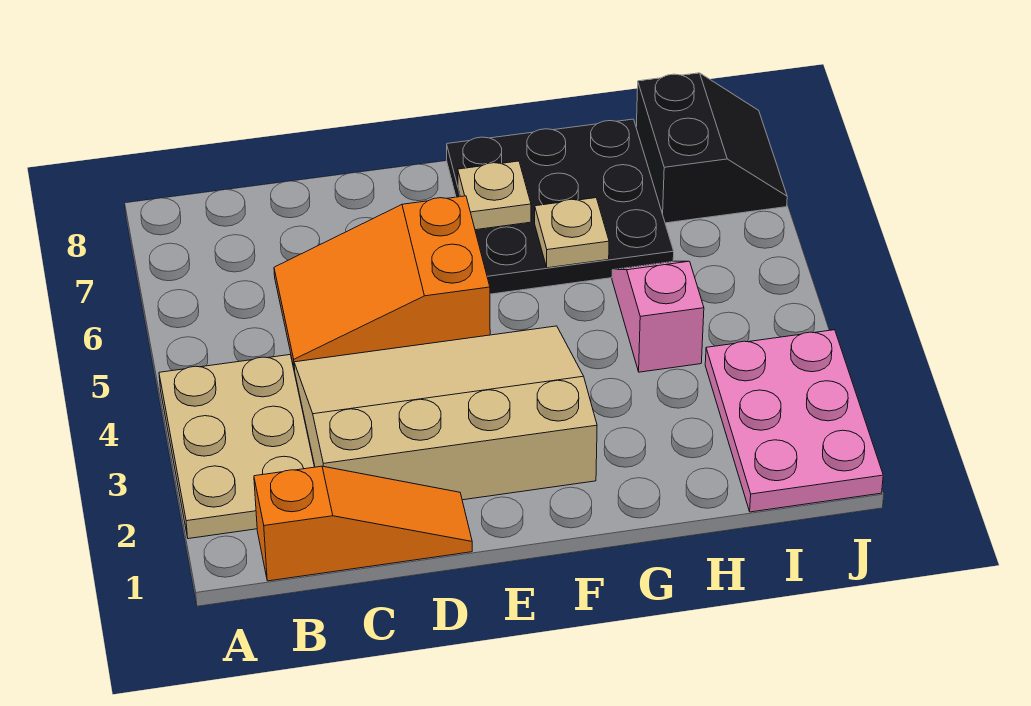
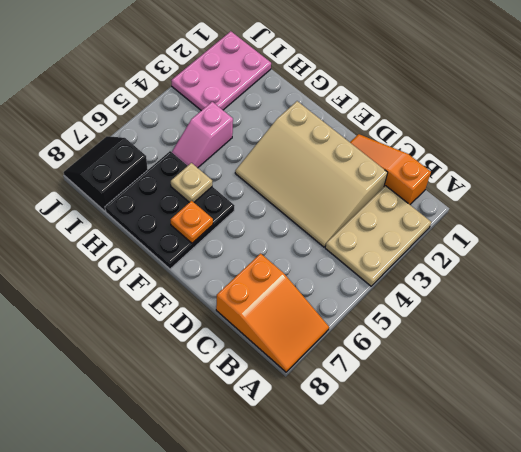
orange 2x3 slope [274,196,490,369] -> orange 2x3 slope moved to [216,254,329,372]
tan 1x1 plate [458,161,531,230] -> orange 1x1 plate [171,201,213,243]

